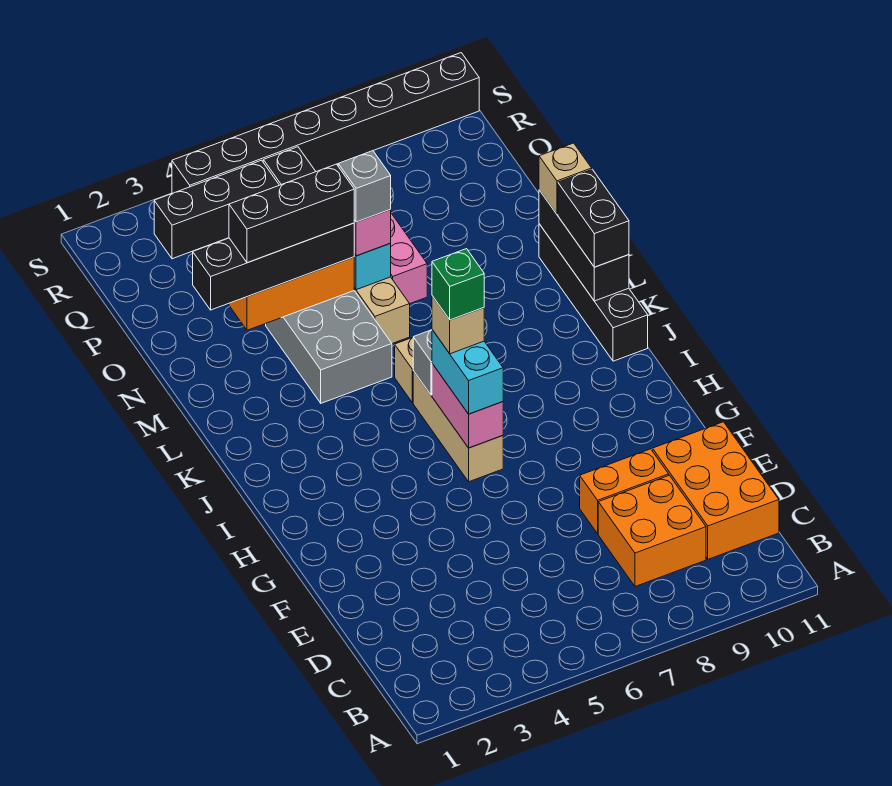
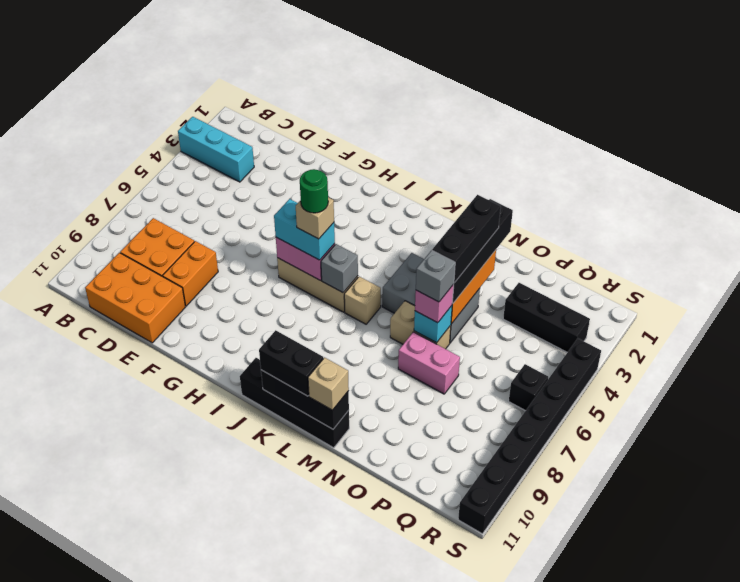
none -> cyan 1x3 brick [178,117,254,182]
green 1x1 brick [432,249,484,320] -> green 1x1 round brick [300,169,328,213]
black 1x3 brick [154,160,279,259] -> black 1x3 brick turned to [503,283,590,352]

